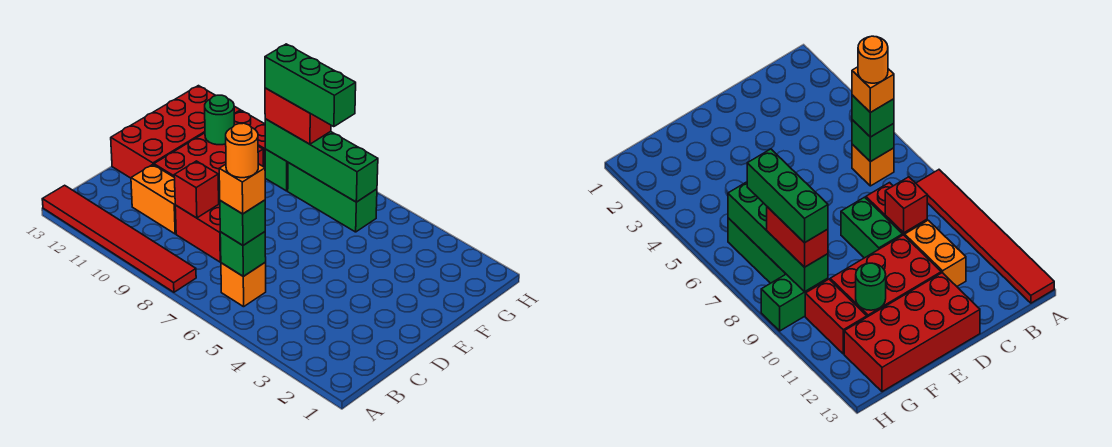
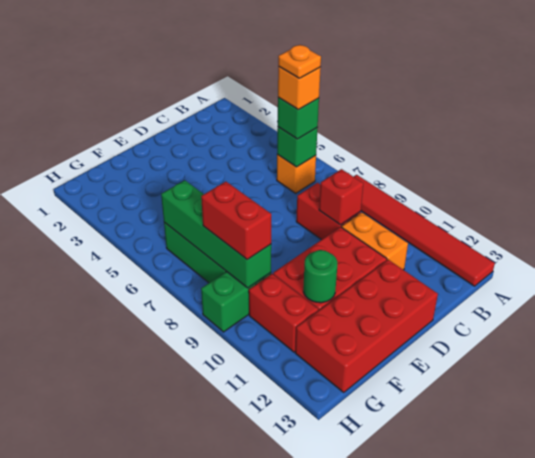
orange 1x1 round brick [226,123,258,178] -> orange 1x1 plate [278,45,321,78]
green 1x2 brick [841,197,903,258] -> none
green 1x3 brick [265,44,356,127] -> none

